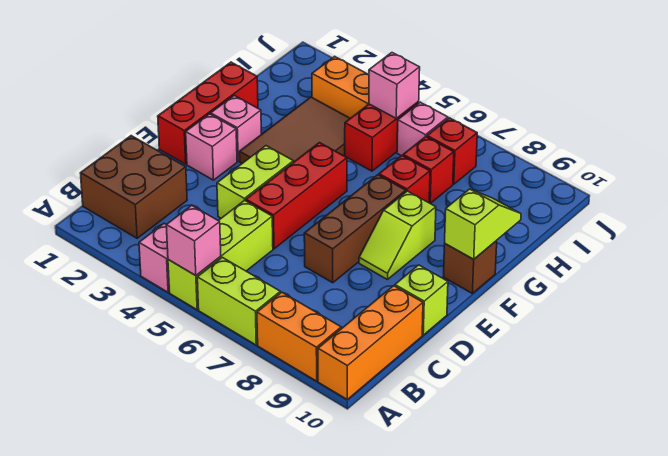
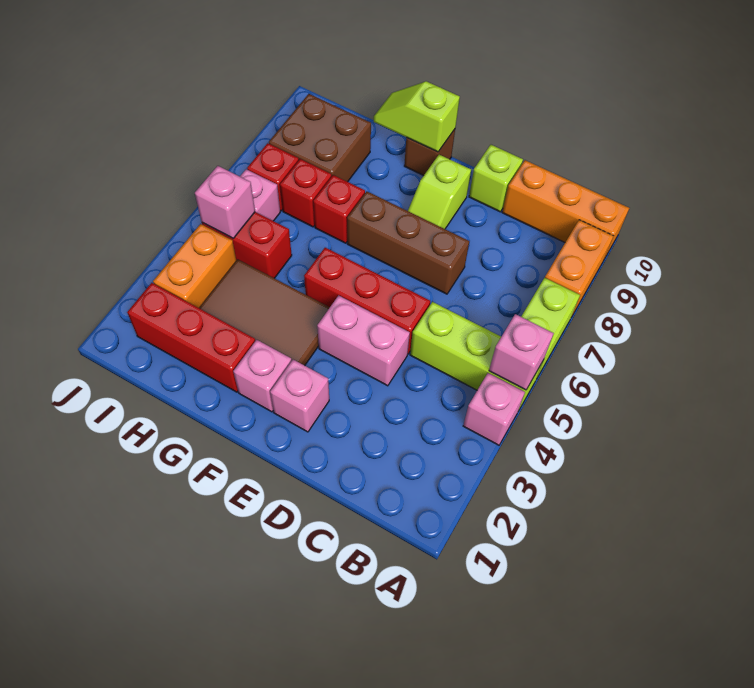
brown 2x2 brick [81,136,187,238] -> brown 2x2 brick moved to [269,94,371,182]
lime 1x2 brick [217,146,293,218] -> pink 1x2 brick [317,295,410,386]
red 1x3 brick [158,62,258,164] -> red 1x3 brick moved to [127,283,255,392]
lime 1x2 slope [359,191,436,279] -> lime 1x2 slope turned to [408,155,471,229]

